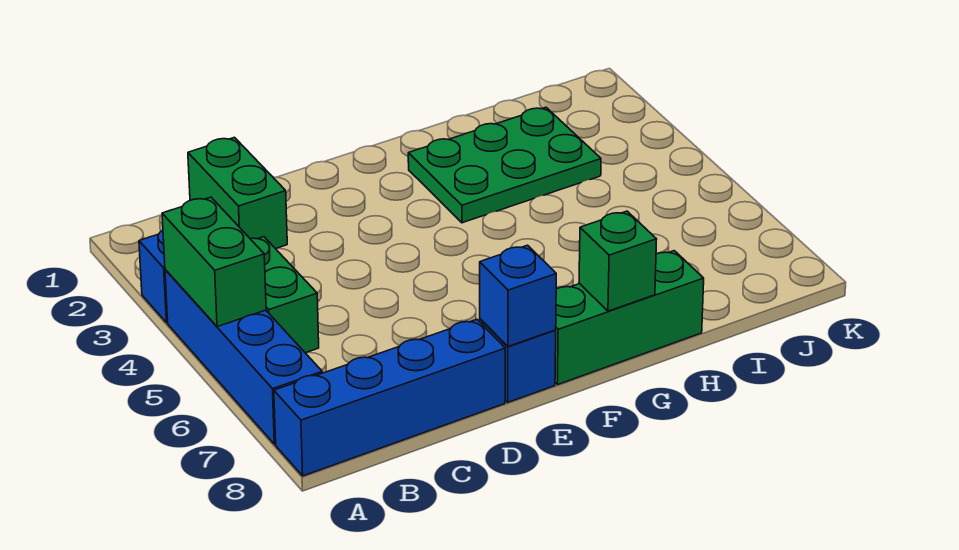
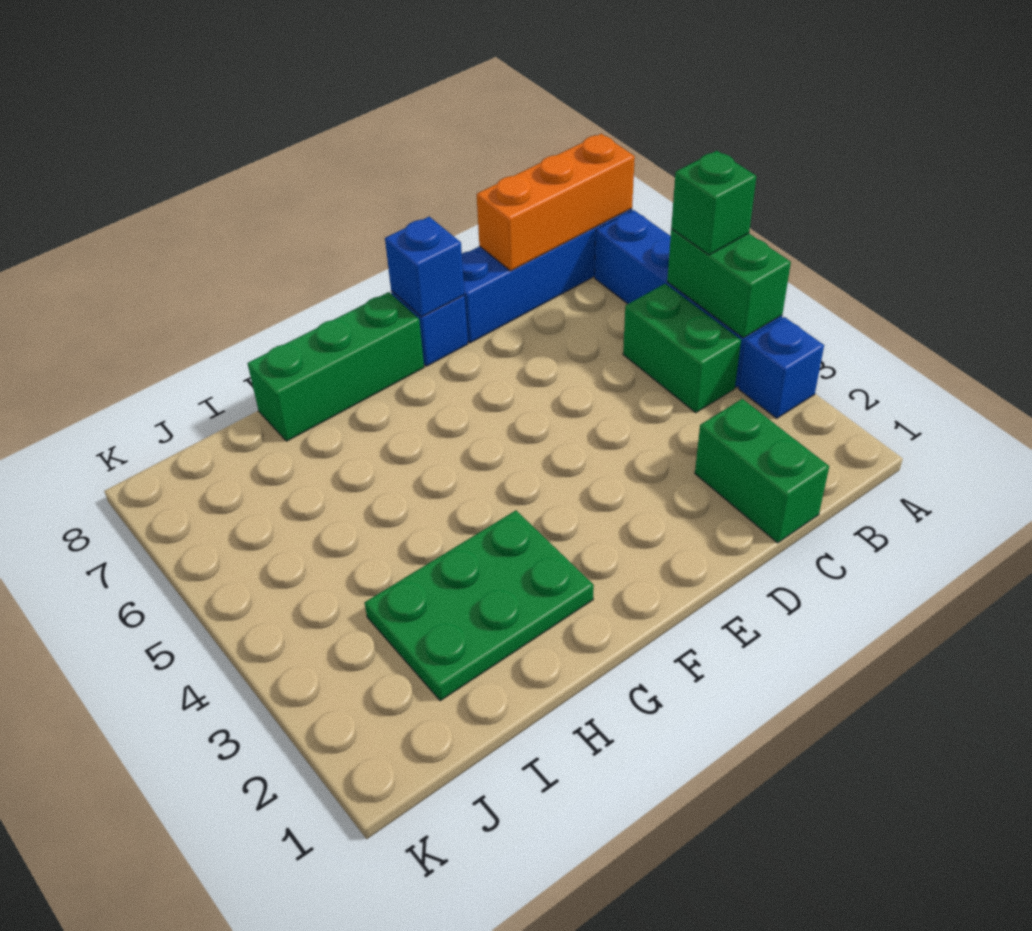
none -> orange 1x3 brick [477,134,635,271]
green 1x1 brick [579,211,657,311] -> green 1x1 brick moved to [671,151,756,255]

